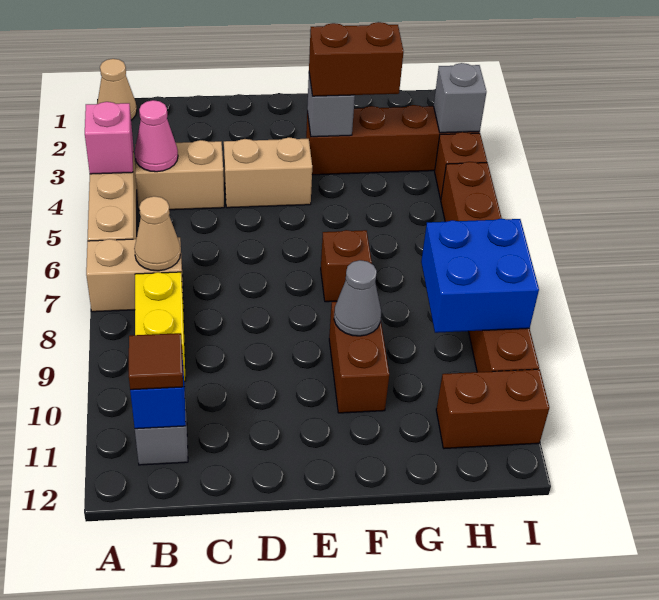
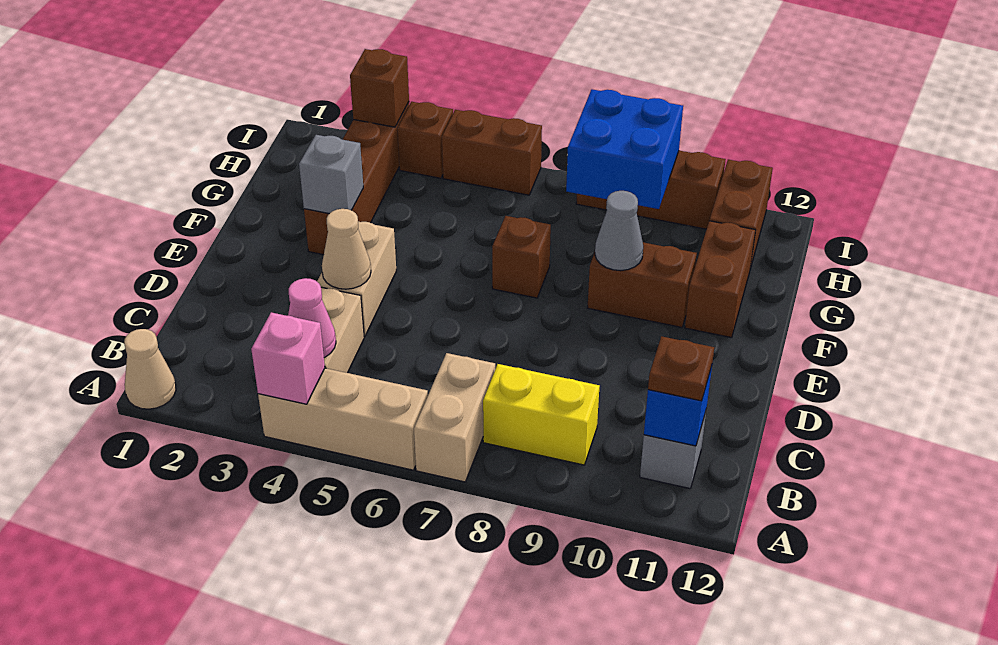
tan 1x1 cone [134,196,181,271] -> tan 1x1 cone moved to [322,209,371,289]
brown 1x1 tile [129,333,183,390] -> brown 1x1 plate [648,336,714,401]
brown 1x2 brick [309,22,404,96] -> brown 1x2 brick moved to [685,221,756,338]
grey 1x1 brick [434,63,486,133] -> brown 1x1 brick [350,49,409,127]

